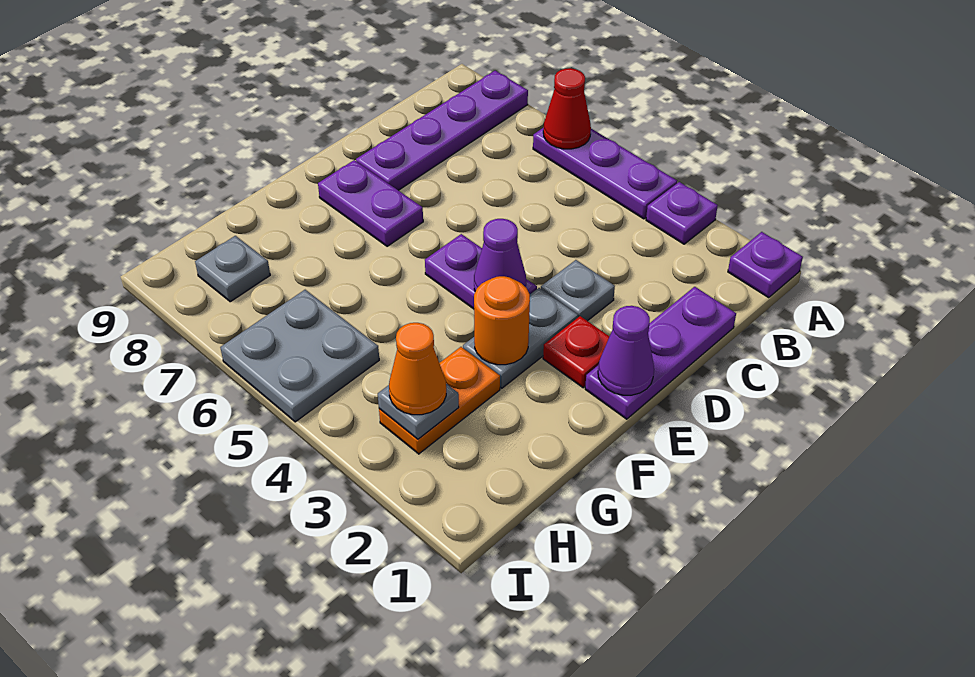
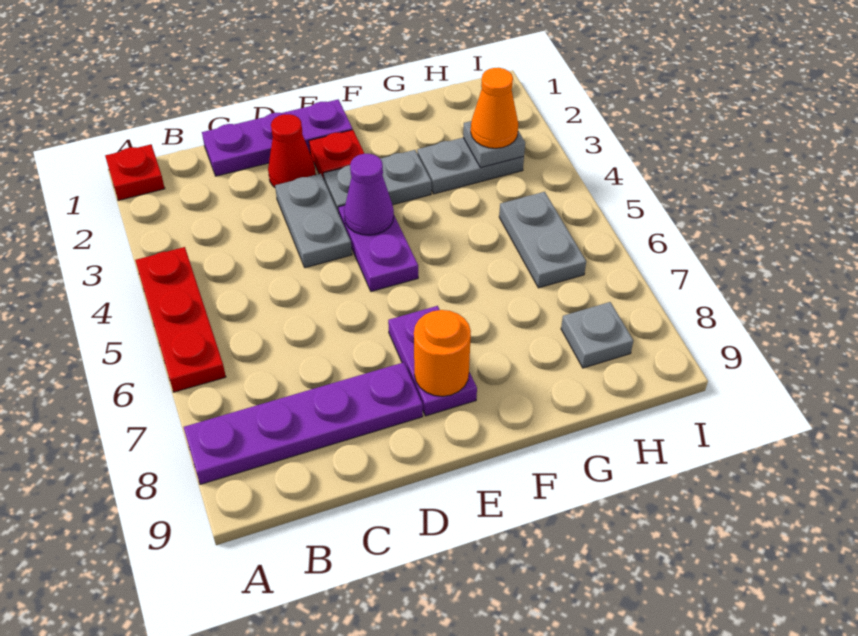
purple 1x1 plate [728,232,803,298] -> red 1x1 plate [105,144,165,201]
purple 1x1 plate [646,182,718,244] -> none
purple 1x3 plate [533,128,677,219] -> red 1x3 plate [135,247,226,392]
red 1x1 cone [543,68,591,149] -> red 1x1 cone moved to [268,114,316,187]
grey 1x1 plate [541,260,615,321] -> grey 1x2 plate [275,174,352,268]
purple 1x1 cone [598,306,654,395] -> none
orange 1x1 round brick [474,276,530,365] -> orange 1x1 round brick moved to [414,310,471,396]
orange 1x2 plate [379,347,500,454] -> grey 1x2 plate [417,138,524,194]
grey 2x2 plate [220,290,379,422] -> grey 1x2 plate [499,192,586,288]

